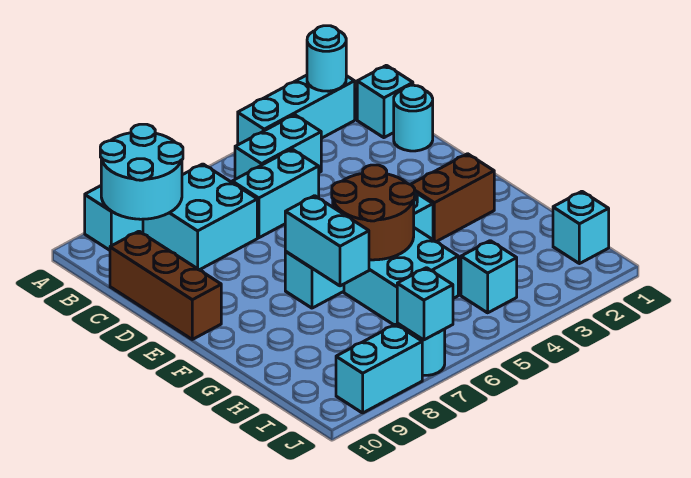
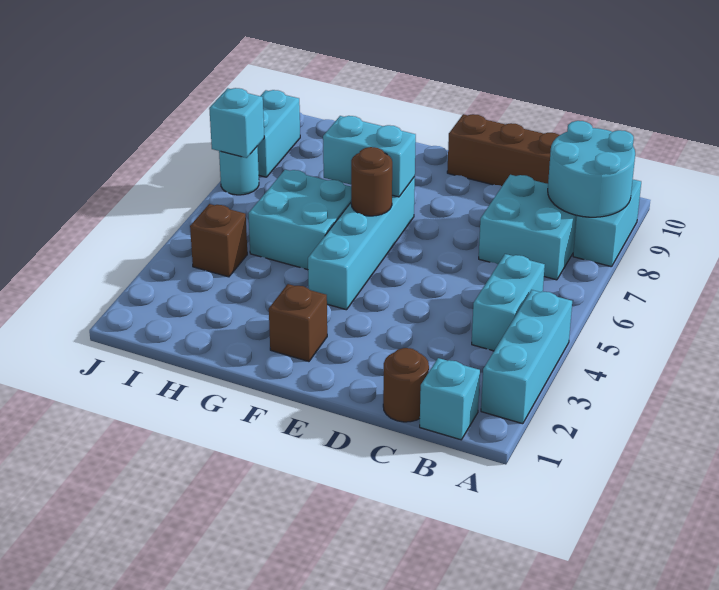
cyan 1x1 round brick [307,26,346,91] -> none
cyan 1x1 round brick [394,85,433,151] -> brown 1x1 round brick [383,348,429,422]
cyan 1x2 brick [232,149,319,238] -> none
brown 1x2 brick [410,154,494,242] -> brown 1x1 brick [269,284,327,361]
brown 2x2 round brick [332,165,415,260] -> brown 1x1 round brick [351,147,392,216]
cyan 1x1 brick [553,191,609,264] -> none
cyan 1x1 brick [461,241,517,313] -> brown 1x1 brick [190,204,247,277]

